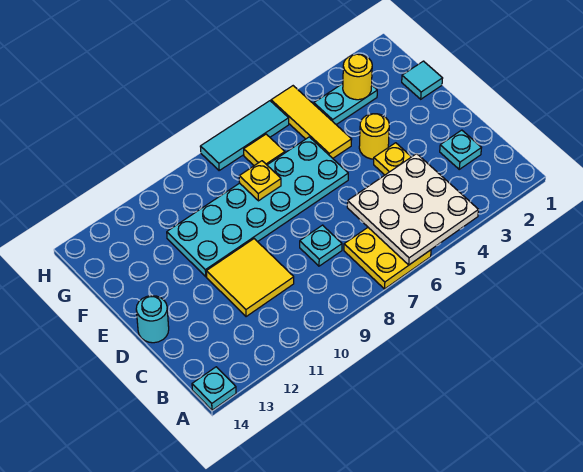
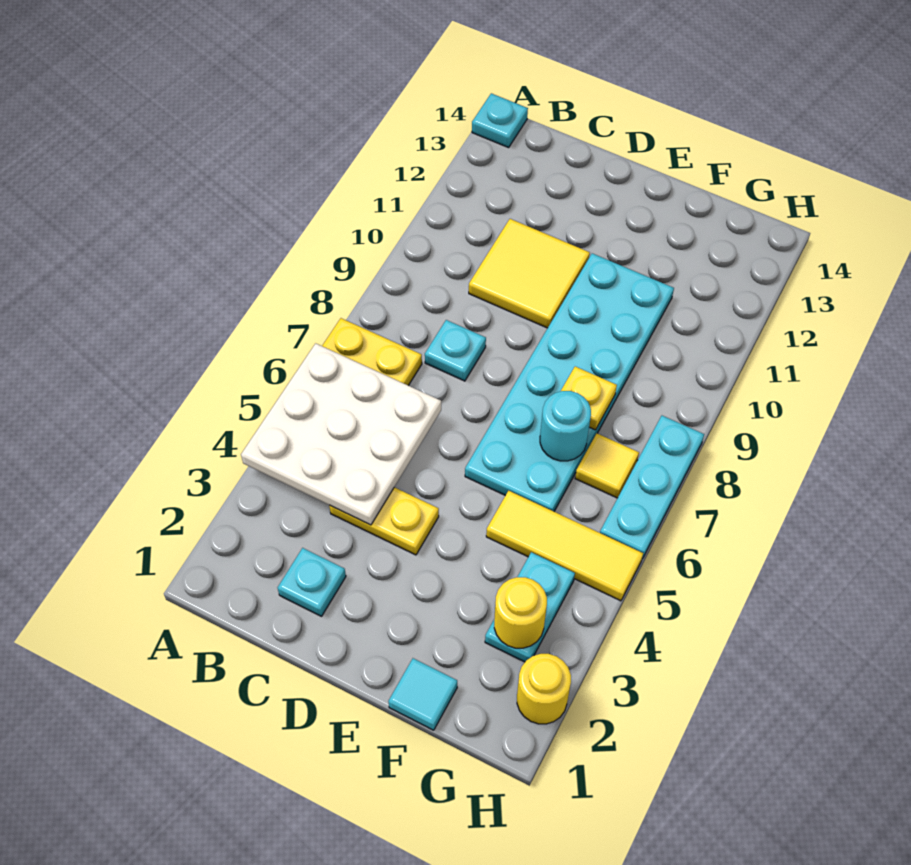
cyan 1x1 round brick [136,296,169,343] -> cyan 1x1 round brick moved to [540,391,591,461]
yellow 1x1 round brick [359,114,389,159] -> yellow 1x1 round brick moved to [517,654,571,724]
cyan 1x3 tile [200,101,289,170] -> cyan 1x3 plate [600,416,704,559]

